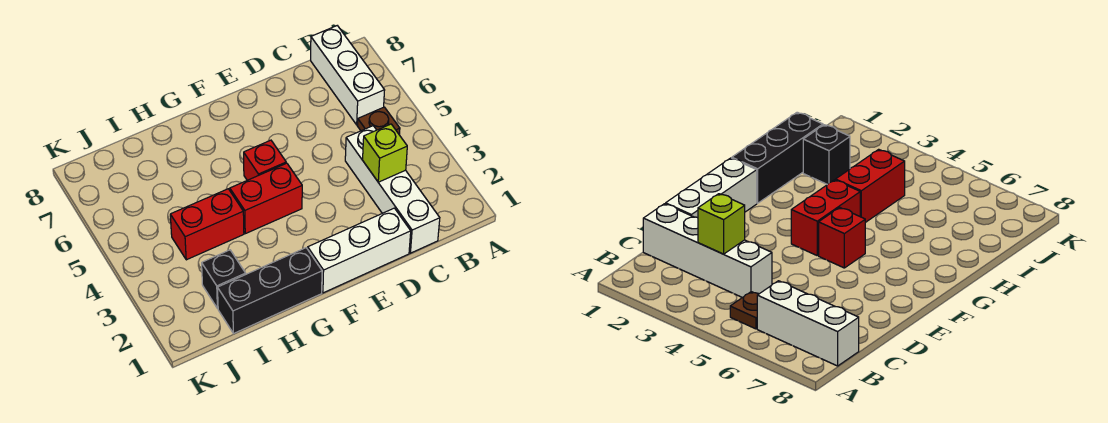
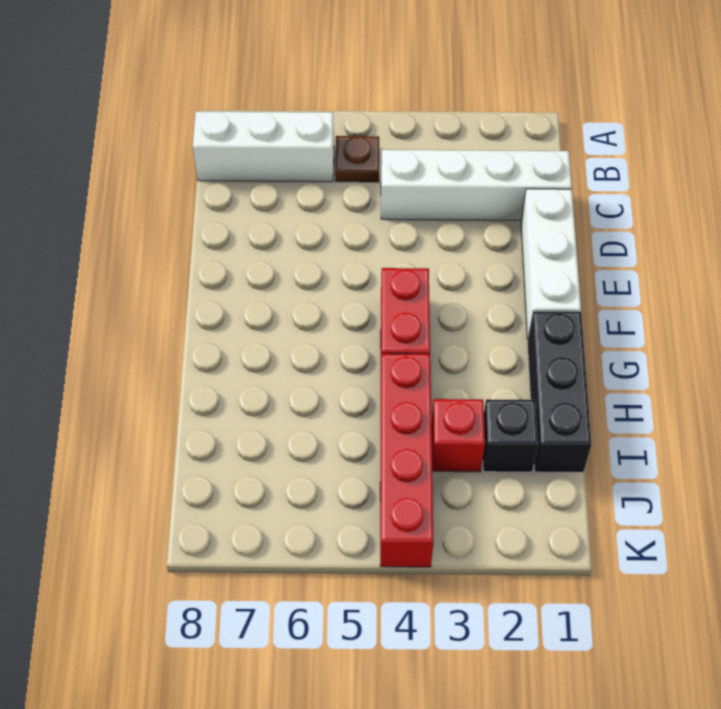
lime 1x1 brick [363,124,407,182] -> none
red 1x1 brick [244,140,286,180] -> red 1x1 brick moved to [432,399,485,472]
red 1x2 brick [170,189,244,260] -> red 1x4 brick [380,354,434,567]

